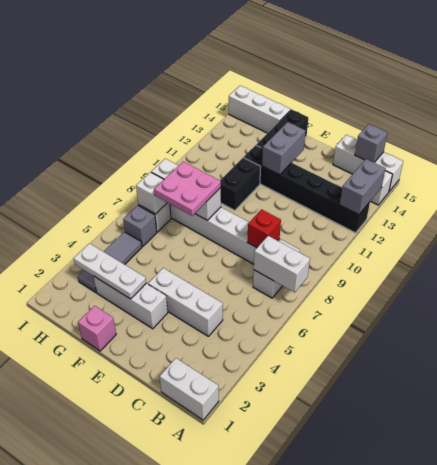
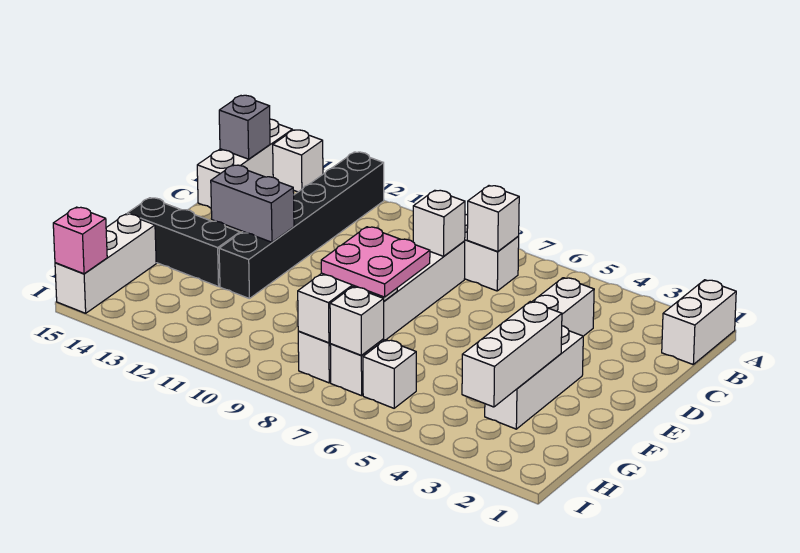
white 1x2 brick [254,236,310,292] -> white 1x1 brick [467,186,519,252]
grey 1x2 brick [340,159,386,215] -> none
red 1x1 brick [247,209,281,248] -> white 1x1 brick [413,190,465,256]
pink 1x1 brick [78,306,116,351] -> pink 1x1 brick moved to [53,207,107,274]
white 1x3 plate [73,243,146,299] -> white 1x3 brick [462,302,562,407]
black 1x2 brick [220,158,261,210] -> none
grey 1x3 tile [78,232,142,293] -> none
grey 1x1 brick [123,205,157,246] -> white 1x1 brick [363,340,416,408]

